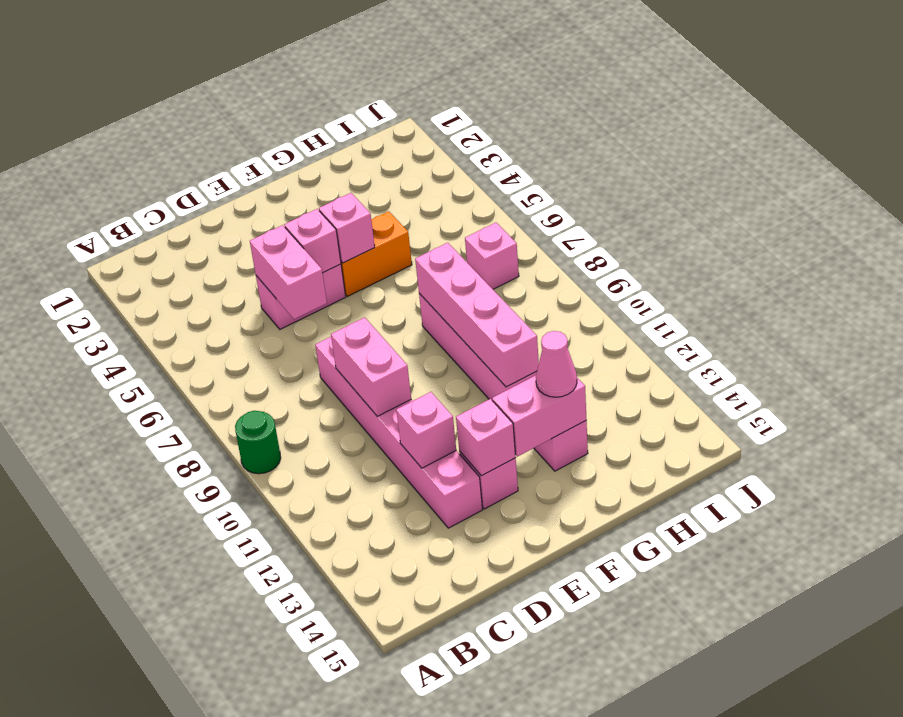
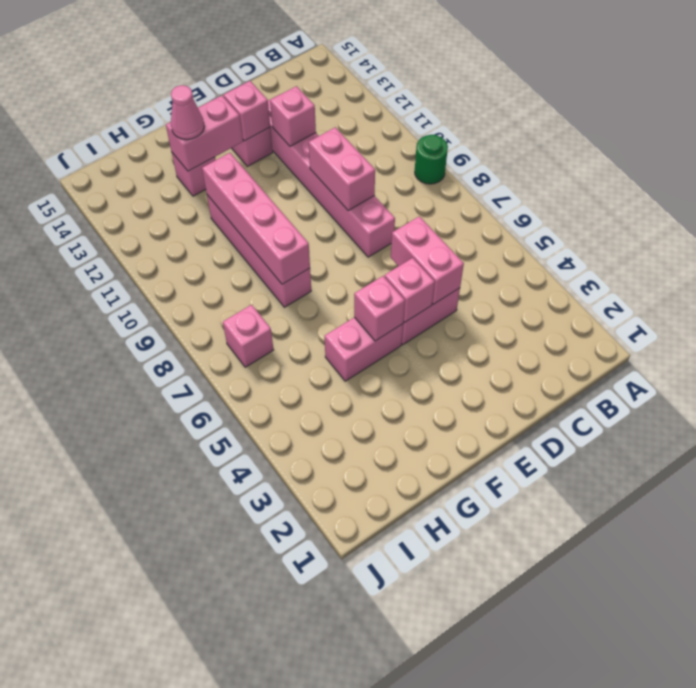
orange 1x2 brick [341,211,412,296] -> pink 1x2 brick [325,317,403,381]

